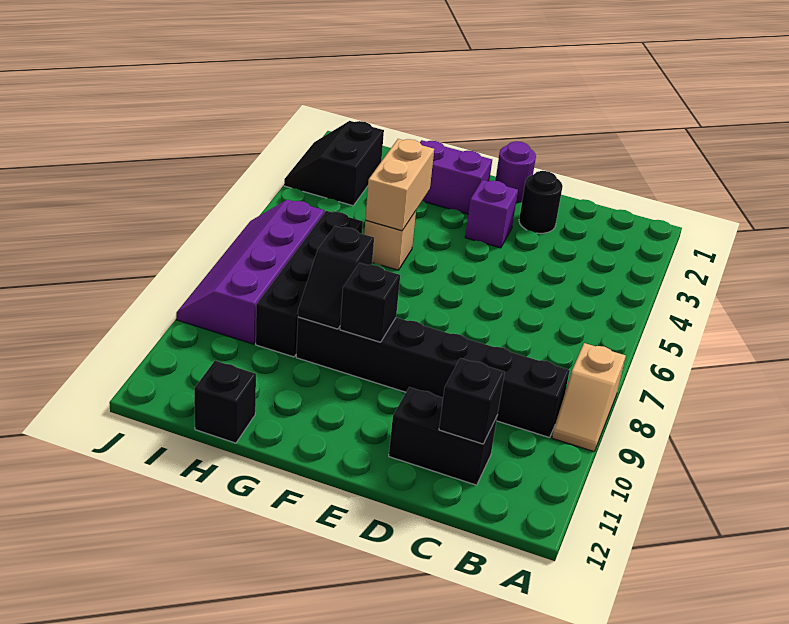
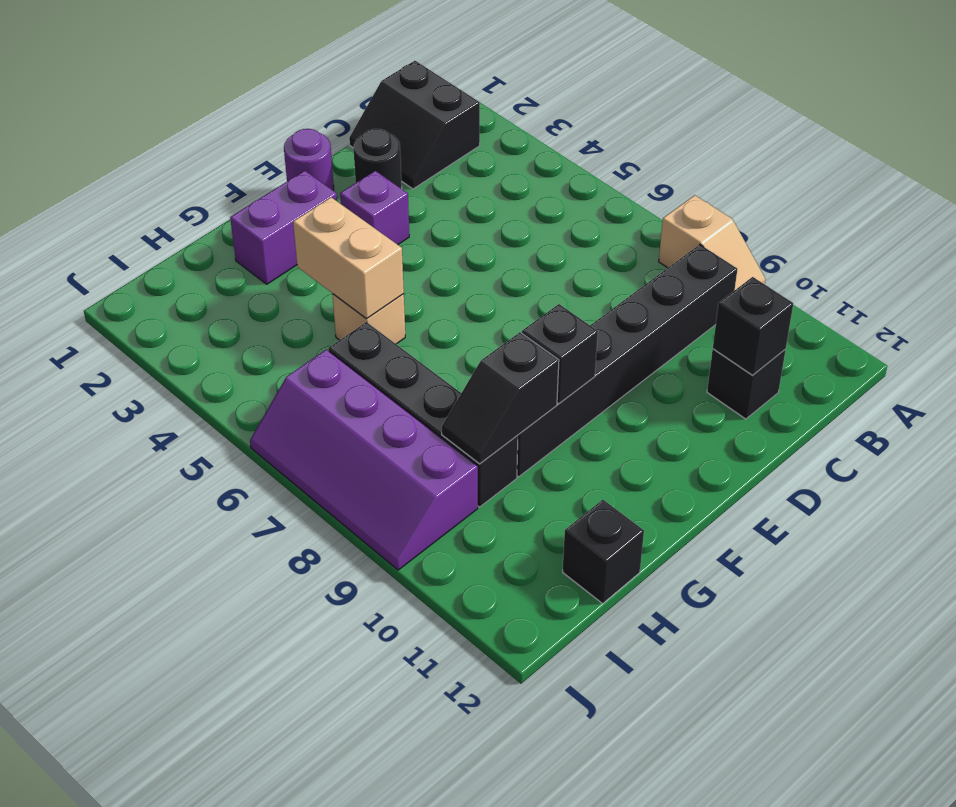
black 1x2 brick [389,387,497,485] -> black 1x1 brick [707,349,786,419]
black 1x2 slope [298,226,374,329] -> black 1x2 slope turned to [442,332,559,464]
black 2x2 slope [284,121,384,206] -> black 2x2 slope moved to [349,61,480,189]

